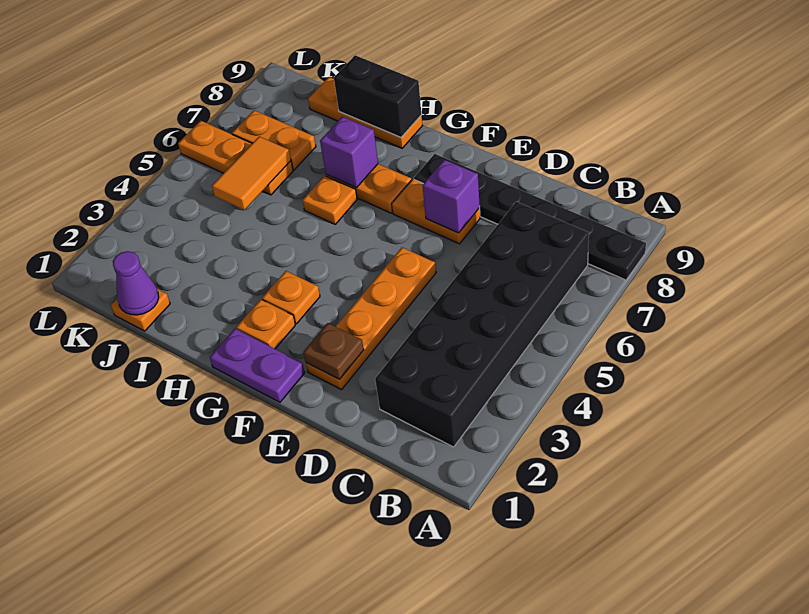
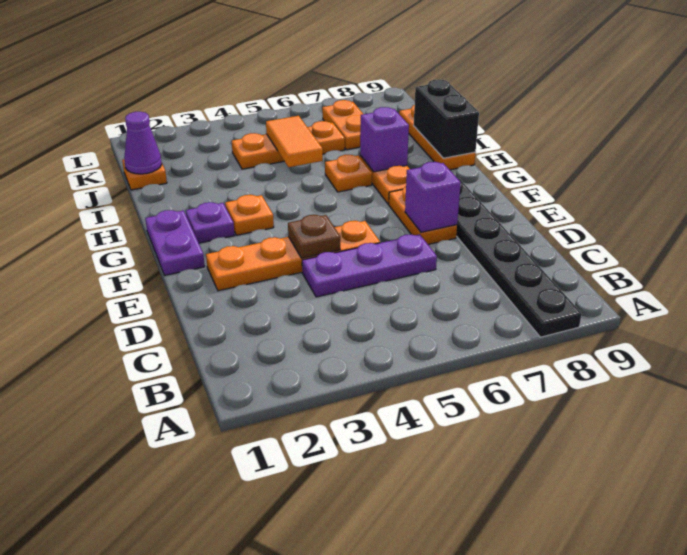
black 2x6 brick [375,202,589,447] -> none
none -> purple 1x3 plate [302,234,437,297]
brown 1x1 plate [303,323,364,379] -> brown 1x1 plate moved to [288,215,340,258]
orange 1x1 plate [236,299,295,349] -> purple 1x1 plate [186,202,235,243]
orange 1x2 tile [212,137,291,210] -> orange 1x2 tile turned to [266,116,323,167]
orange 1x3 plate [178,121,293,195] -> orange 1x3 plate turned to [232,121,345,169]

